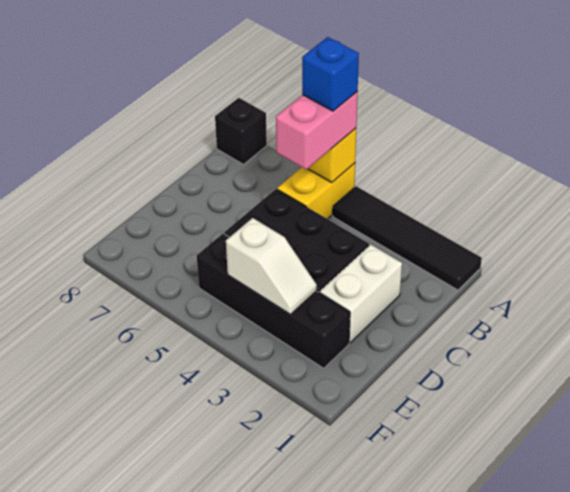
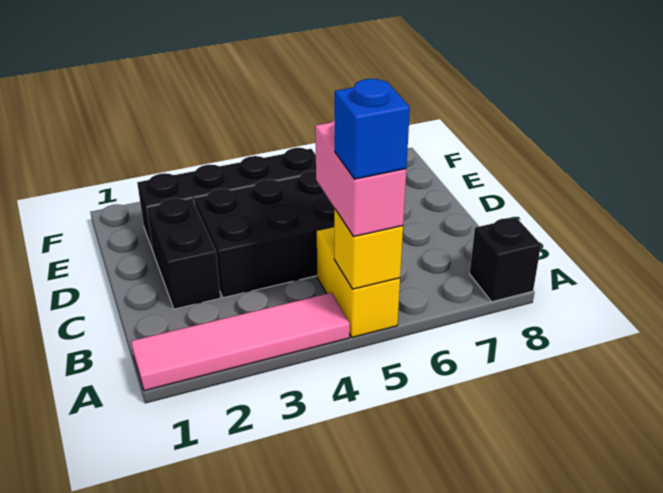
black 1x4 tile [333,186,482,290] -> pink 1x4 tile [131,293,350,391]
white 1x2 brick [320,244,402,343] -> black 1x2 brick [147,198,220,309]
white 1x2 slope [226,218,317,315] -> none

